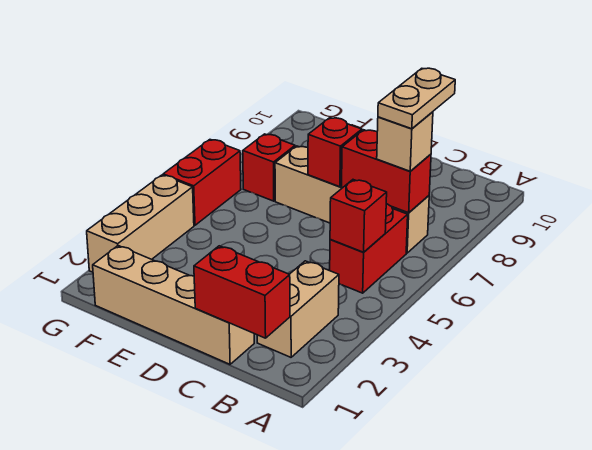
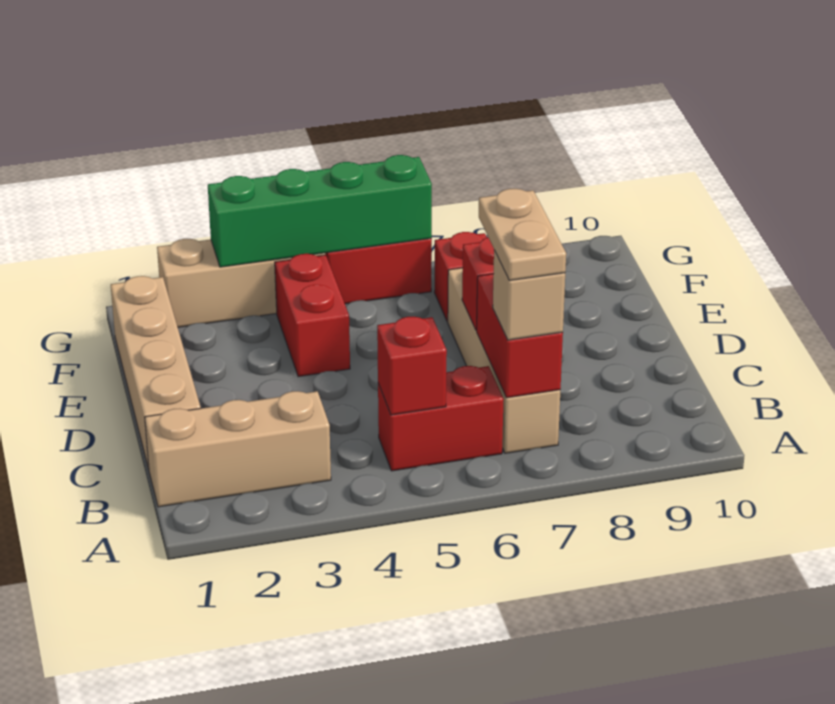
red 1x2 brick [194,246,290,338] -> red 1x2 brick moved to [275,254,350,377]
tan 1x2 brick [257,261,339,357] -> tan 1x3 brick [145,391,331,507]
tan 1x2 plate [378,68,455,129] -> tan 1x2 plate turned to [479,189,566,281]
none -> green 1x4 brick [208,155,432,267]

